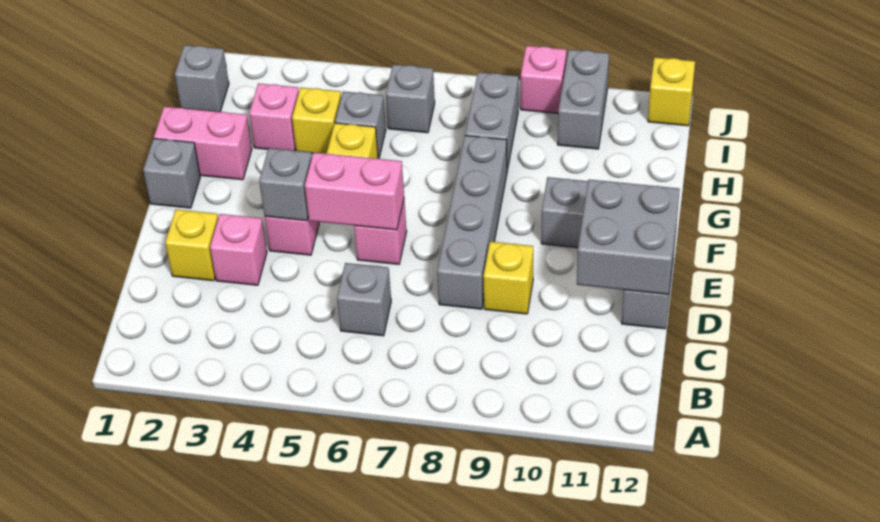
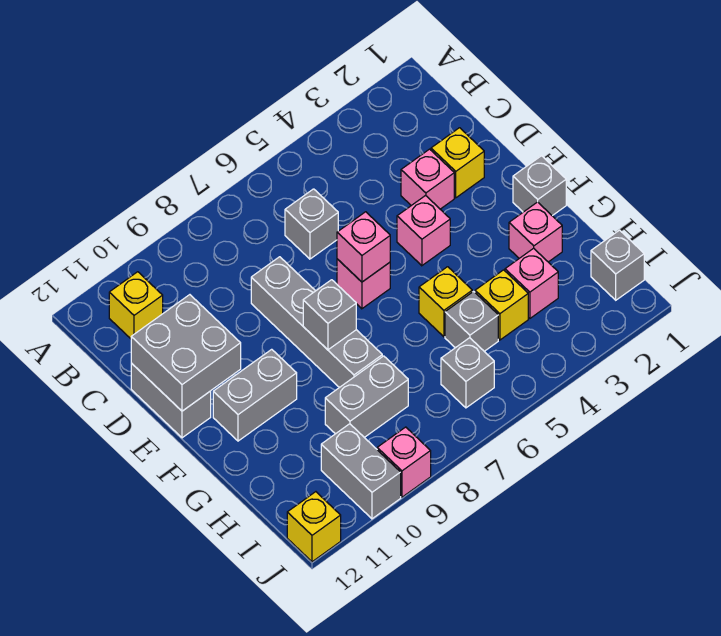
yellow 1x1 brick [483,242,533,314] -> yellow 1x1 brick moved to [109,272,163,339]
grey 1x1 brick [259,148,312,221] -> grey 1x1 brick moved to [303,280,356,350]
pink 1x2 brick [305,153,404,230] -> pink 1x1 brick [337,212,390,282]
pink 1x2 brick [154,107,252,180] -> pink 1x1 brick [509,202,562,262]
grey 1x2 brick [465,72,518,171] -> grey 1x2 brick turned to [325,356,408,437]

